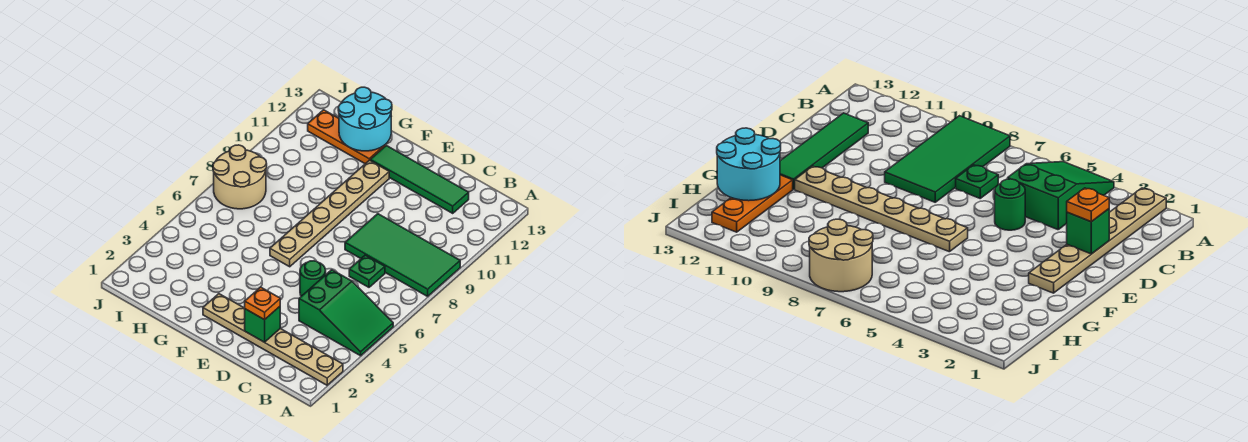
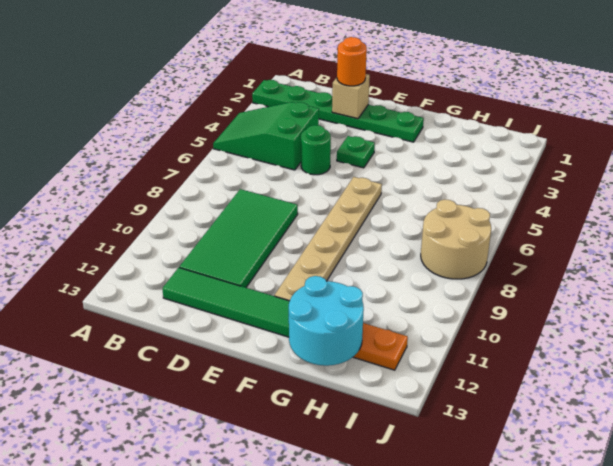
tan 1x6 plate [203,294,343,385] -> green 1x6 plate [252,80,424,142]
green 2x4 tile [345,214,460,296] -> green 2x4 tile turned to [179,189,298,288]
green 1x1 plate [349,255,385,287] -> green 1x1 plate moved to [337,136,375,168]
green 1x1 brick [245,307,280,342] -> tan 1x1 brick [332,74,370,119]
orange 1x1 plate [245,287,280,320] -> orange 1x1 round brick [337,37,367,86]

